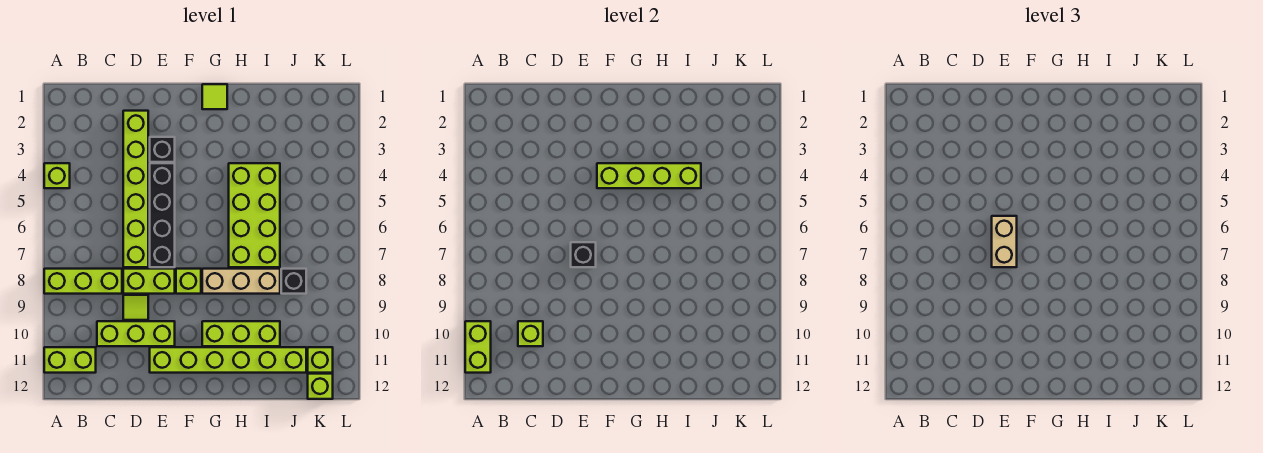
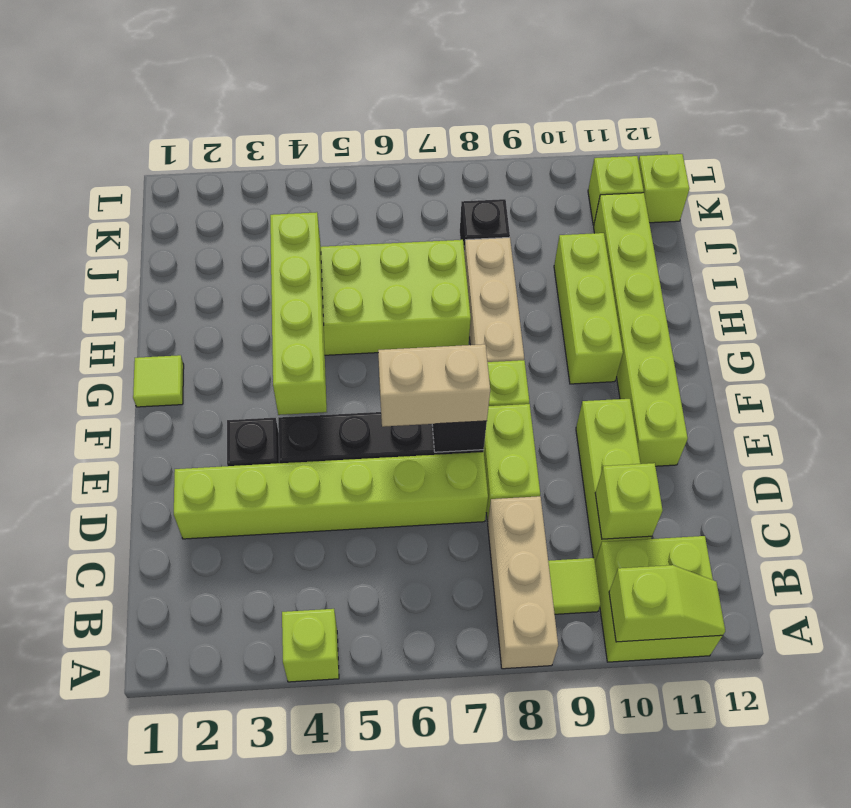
lime 1x3 brick [44,269,122,294] -> tan 1x3 brick [488,496,558,669]
lime 1x2 brick [465,321,491,373] -> lime 1x2 slope [609,565,725,642]
lime 1x2 brick [44,347,96,373] -> lime 2x2 brick [595,536,722,662]
lime 1x1 tile [123,295,148,320] -> lime 1x1 tile moved to [548,558,601,614]

